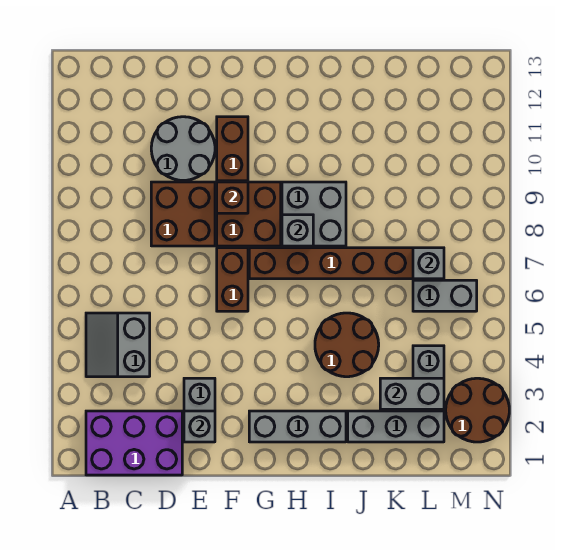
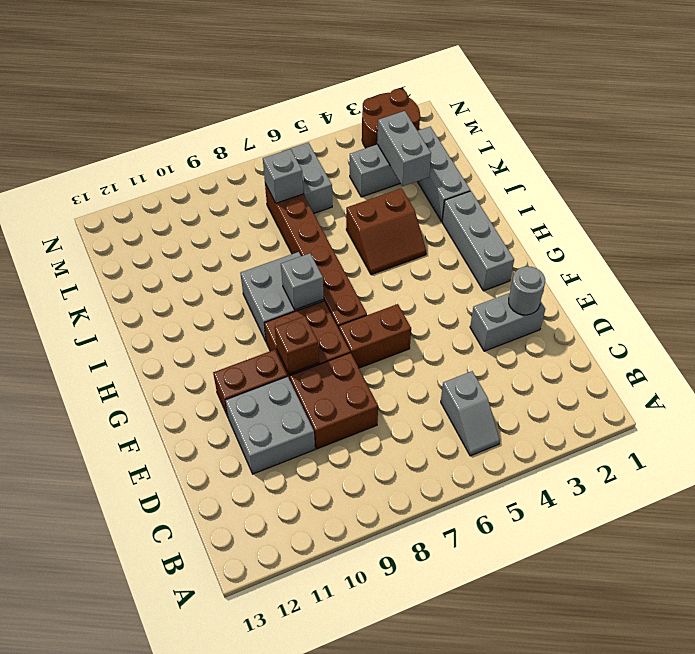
purple 2x3 brick [86,411,182,475] -> none
grey 2x2 slope [86,313,150,377] -> grey 1x2 slope [441,371,500,456]
grey 2x2 round brick [151,117,215,181] -> grey 2x2 brick [225,376,315,474]
grey 1x1 brick [184,411,215,442] -> grey 1x1 round brick [509,266,545,315]
brown 2x2 round brick [315,313,379,377] -> brown 2x2 slope [346,188,426,275]

